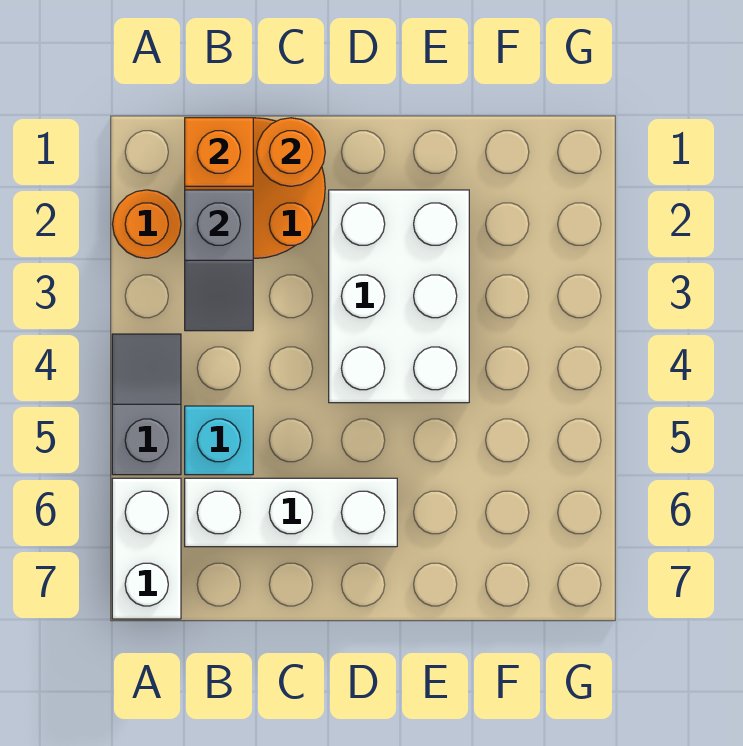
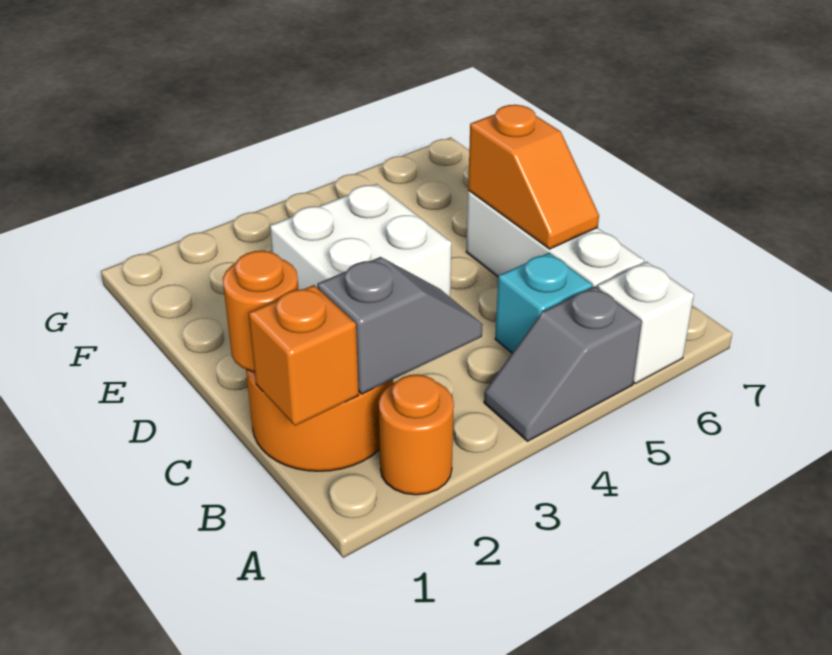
white 1x2 brick [112,478,181,619] -> white 1x1 brick [597,262,694,384]
none -> orange 1x2 slope [468,105,599,249]
white 2x3 brick [329,190,469,403] -> white 2x2 brick [270,184,451,297]

